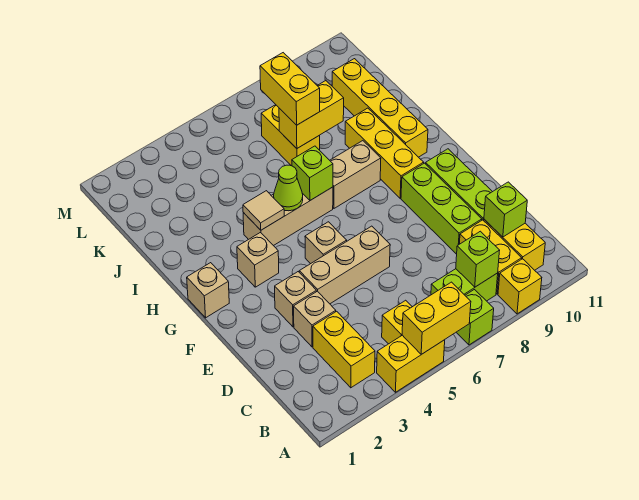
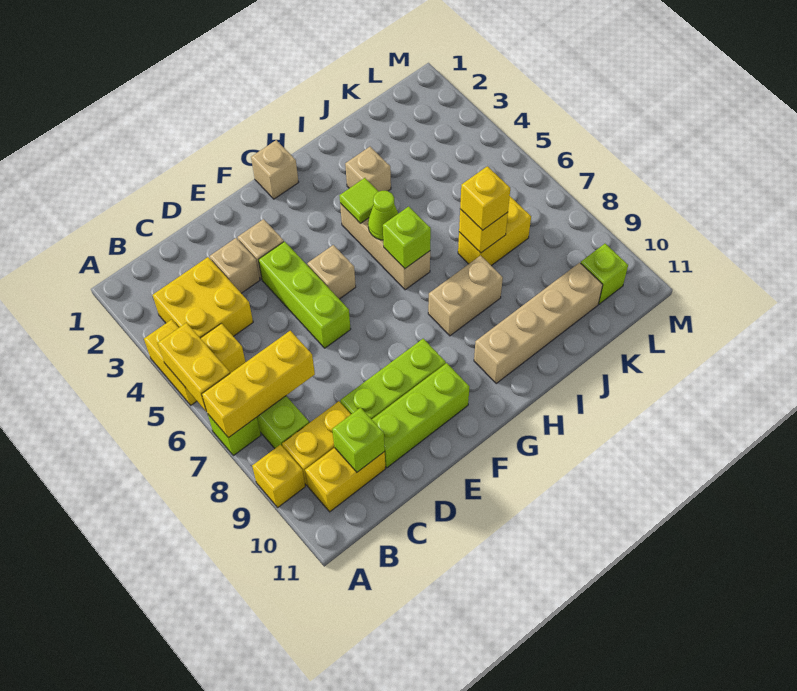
yellow 1x2 brick [313,311,375,388] -> yellow 2x2 brick [153,257,253,338]
lime 1x1 brick [456,231,500,287] -> lime 1x1 brick moved to [581,244,628,304]
tan 1x3 brick [299,226,390,304] -> lime 1x3 brick [258,241,351,348]
tan 1x1 brick [237,233,279,287] -> tan 1x1 brick moved to [345,147,391,192]
yellow 1x3 brick [345,108,424,198] -> yellow 1x3 brick moved to [202,331,315,438]
tan 1x1 tile [243,191,284,230] -> lime 1x1 tile [339,178,379,224]
tan 1x2 brick [330,141,381,208] -> tan 1x2 brick turned to [428,255,503,336]
yellow 1x4 brick [332,59,428,157] -> tan 1x4 brick [474,263,603,383]
yellow 1x2 brick [279,81,344,148] -> yellow 1x1 brick [459,209,508,253]
yellow 1x2 brick [260,53,320,125] -> yellow 1x1 brick [460,166,510,230]

